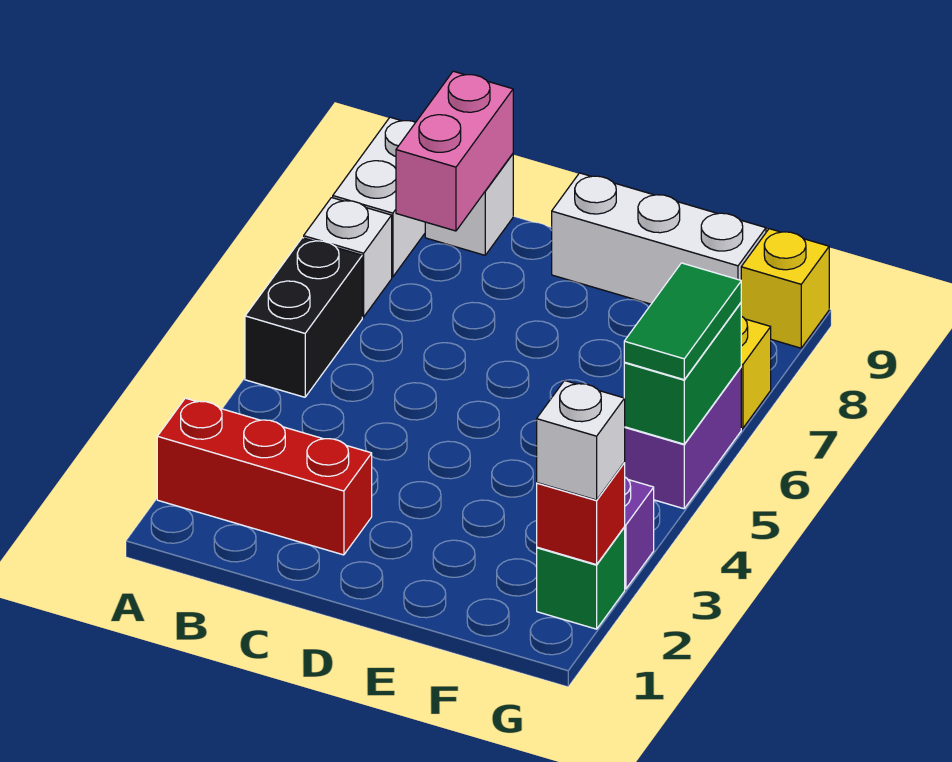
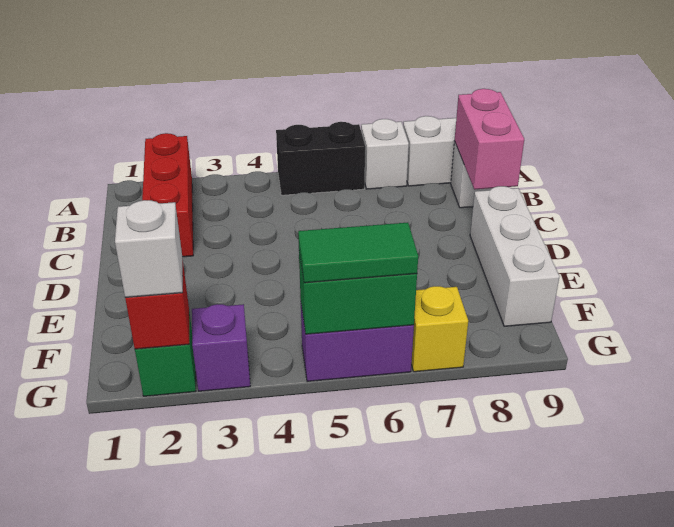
pink 1x2 brick [396,71,513,231] -> pink 1x2 brick turned to [455,89,524,190]
yellow 1x1 brick [741,229,829,348] -> none

